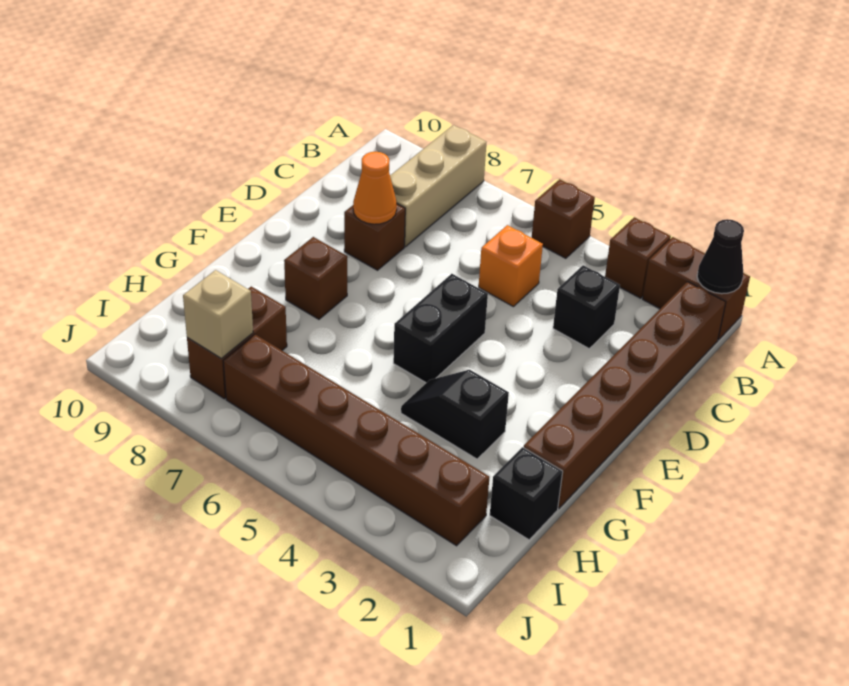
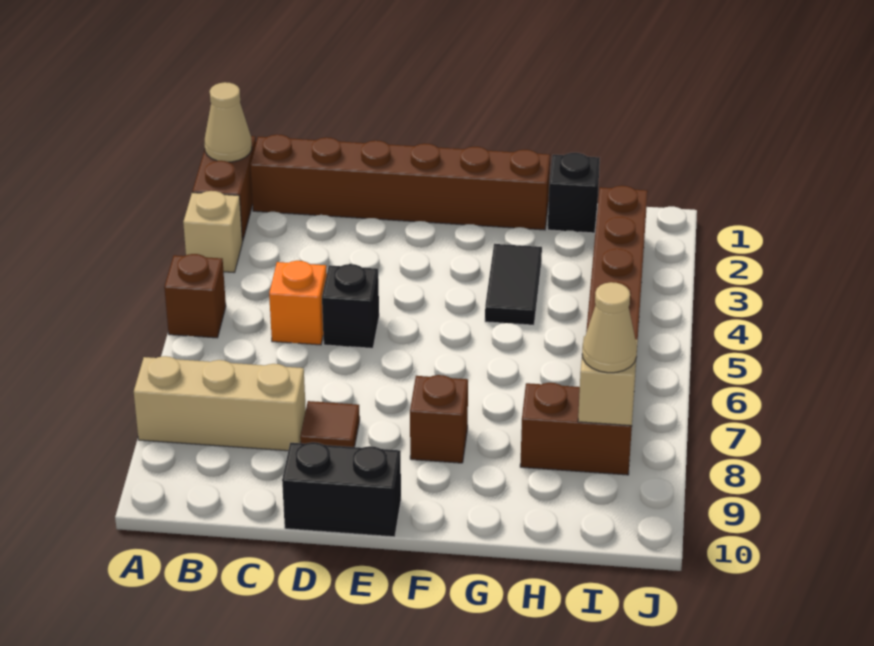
black 1x1 cone [697,219,744,294] -> tan 1x1 cone [204,82,252,162]
brown 1x1 brick [605,217,671,298] -> tan 1x1 brick [183,191,242,273]
black 1x1 brick [553,265,620,348] -> black 1x1 brick moved to [322,264,379,348]
brown 1x1 brick [344,204,405,270] -> brown 1x1 tile [300,401,360,447]
orange 1x1 cone [353,152,397,224] -> none
black 1x2 brick [393,274,488,383] -> black 1x2 brick moved to [282,442,401,537]
black 1x2 slope [401,370,509,459] -> black 1x2 tile [485,244,542,325]
none -> tan 1x1 cone [582,282,637,373]

